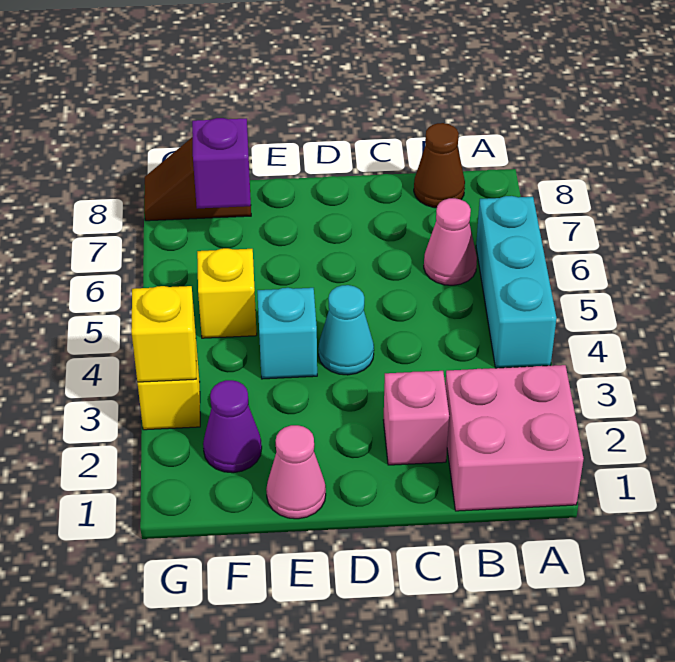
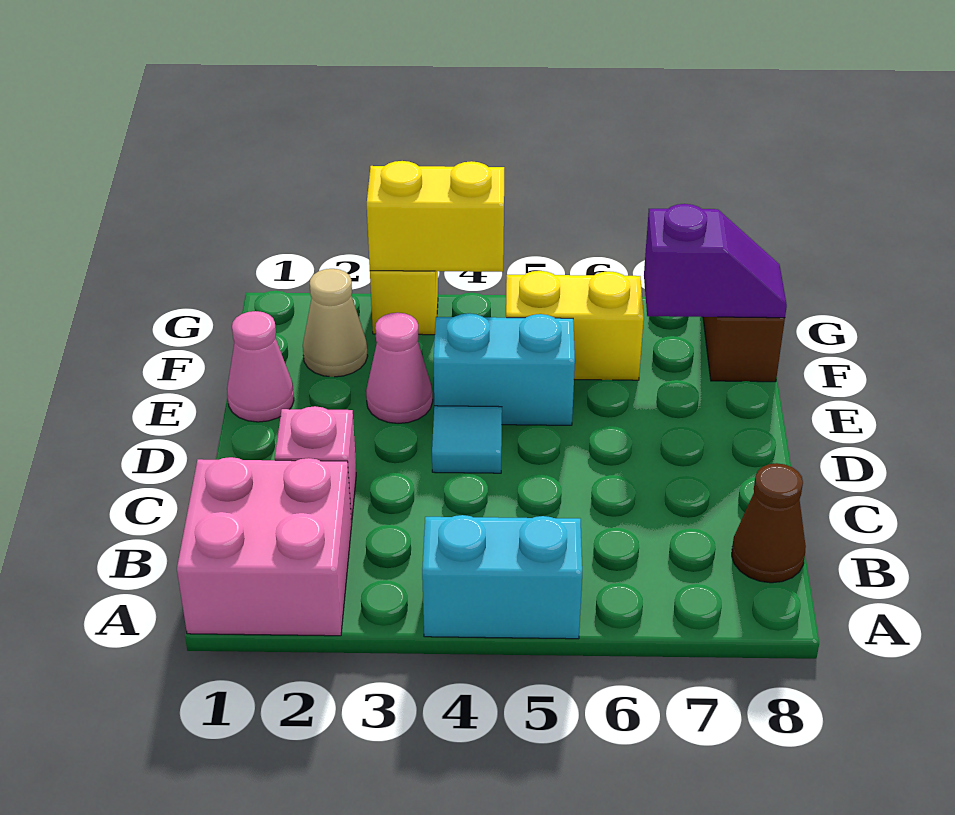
cyan 1x3 brick [476,196,557,368] -> cyan 1x2 brick [422,515,582,639]
pink 1x1 cone [424,198,477,285] -> pink 1x1 cone moved to [366,313,433,424]
cyan 1x1 cone [318,285,374,375] -> cyan 1x1 tile [432,406,502,473]
cyan 1x1 brick [257,288,317,379] -> cyan 1x2 brick [433,313,575,425]
purple 1x1 cone [203,380,262,473] -> tan 1x1 cone [303,269,368,377]
yellow 1x1 brick [197,248,257,338] -> yellow 1x2 brick [506,271,644,380]
yellow 1x1 brick [131,286,196,382] -> yellow 1x2 brick [367,161,504,272]

